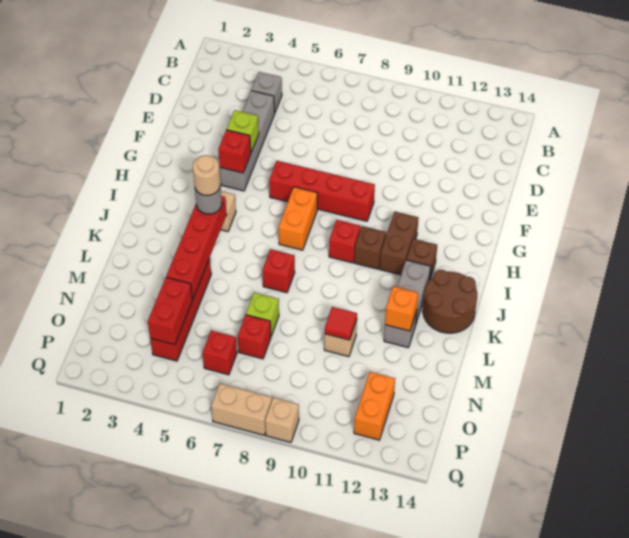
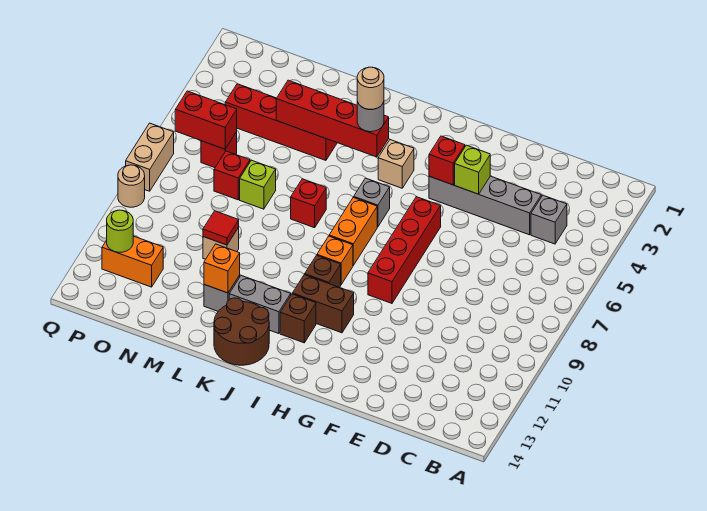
orange 1x2 brick [279,187,317,250] -> orange 1x2 brick turned to [329,197,377,265]
none -> grey 1x1 brick [354,178,390,227]
red 1x1 brick [329,220,361,263] -> orange 1x1 brick [317,236,353,284]
red 1x2 brick [148,277,192,345] -> red 1x2 brick moved to [175,91,237,149]
none -> lime 1x1 round brick [107,210,133,252]
tan 1x1 brick [265,398,299,442] -> tan 1x1 round brick [118,165,145,207]

